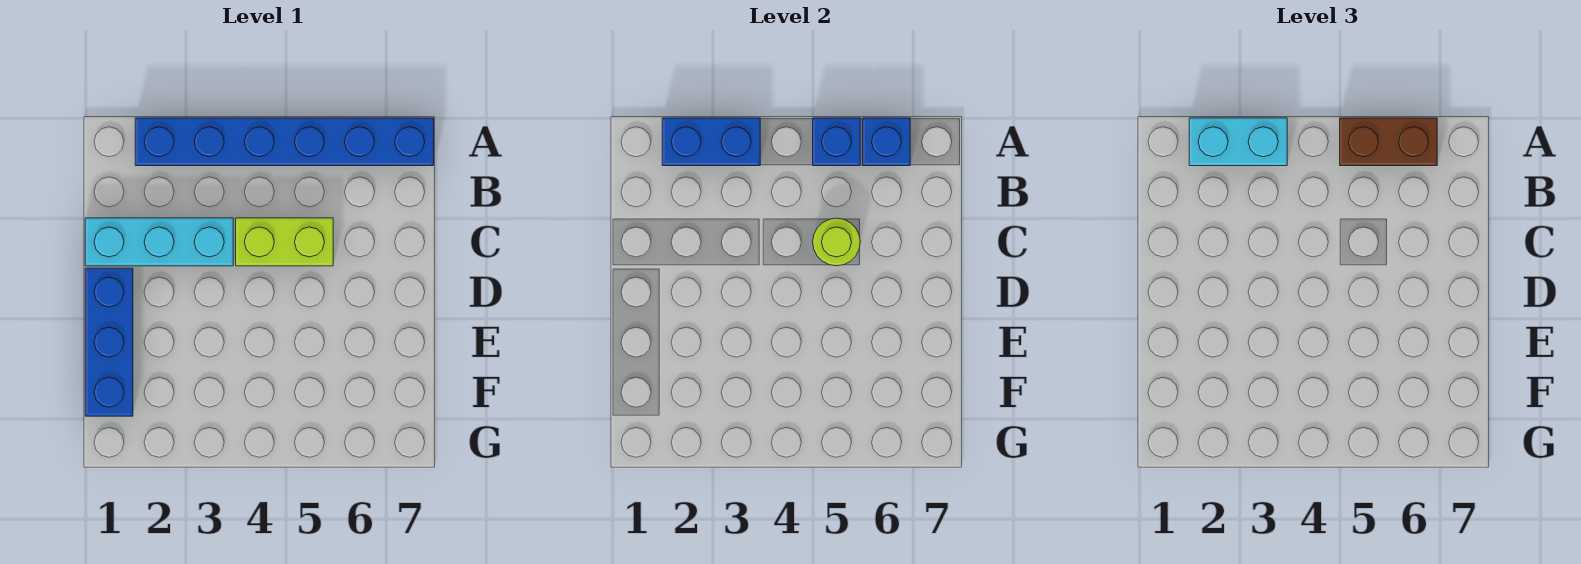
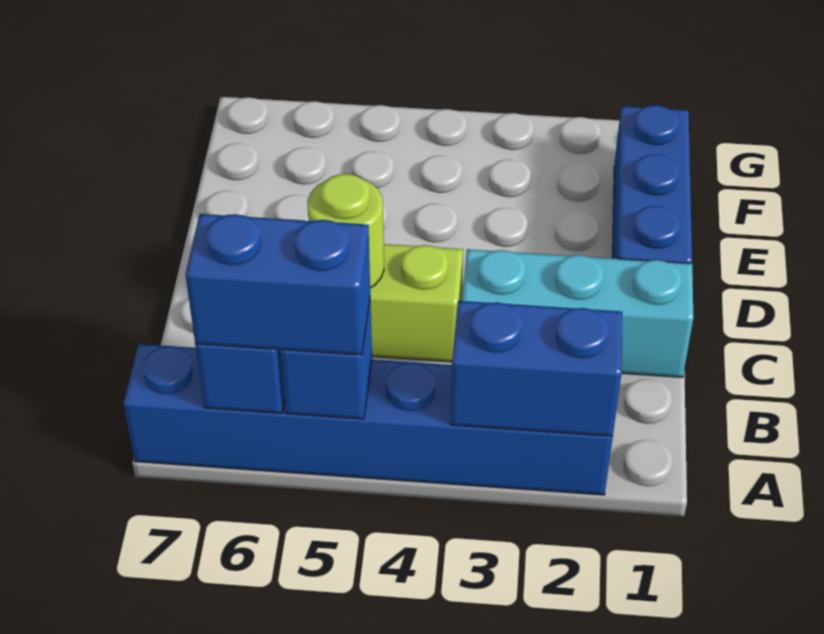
cyan 1x2 brick [1189,118,1287,166] -> none
brown 1x2 brick [1340,118,1437,166] -> blue 1x2 brick [185,214,370,355]

